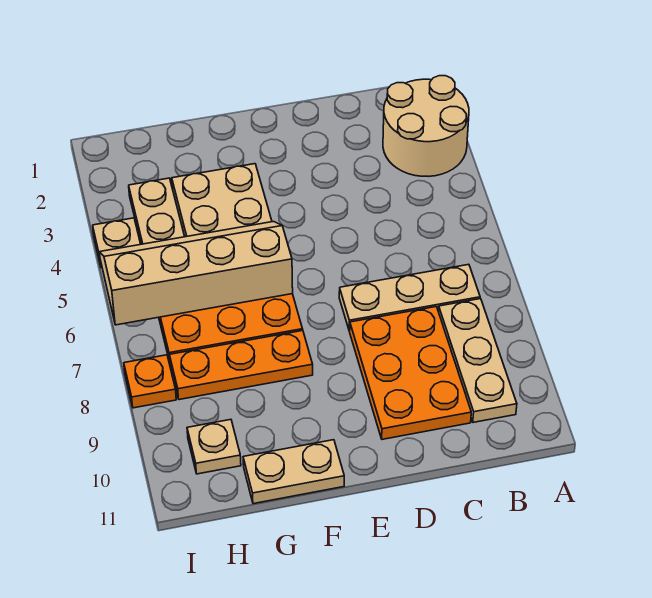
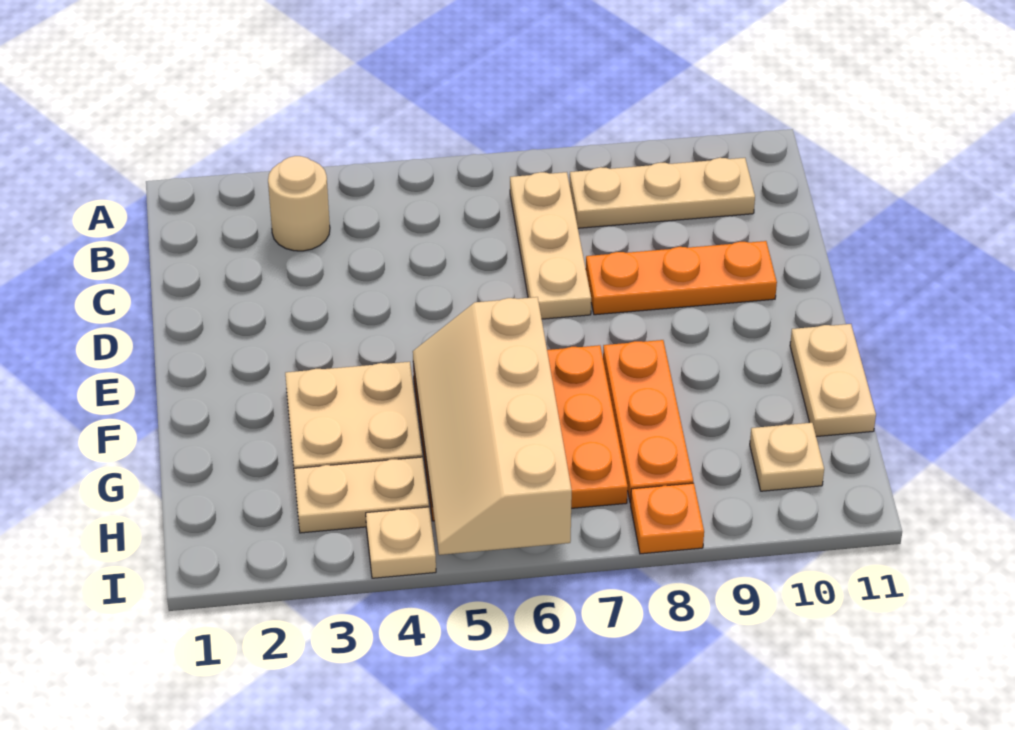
tan 2x2 round brick [383,76,469,176] -> tan 1x1 round brick [268,156,330,251]
orange 2x3 plate [350,307,471,439] -> orange 1x3 plate [586,241,777,315]

